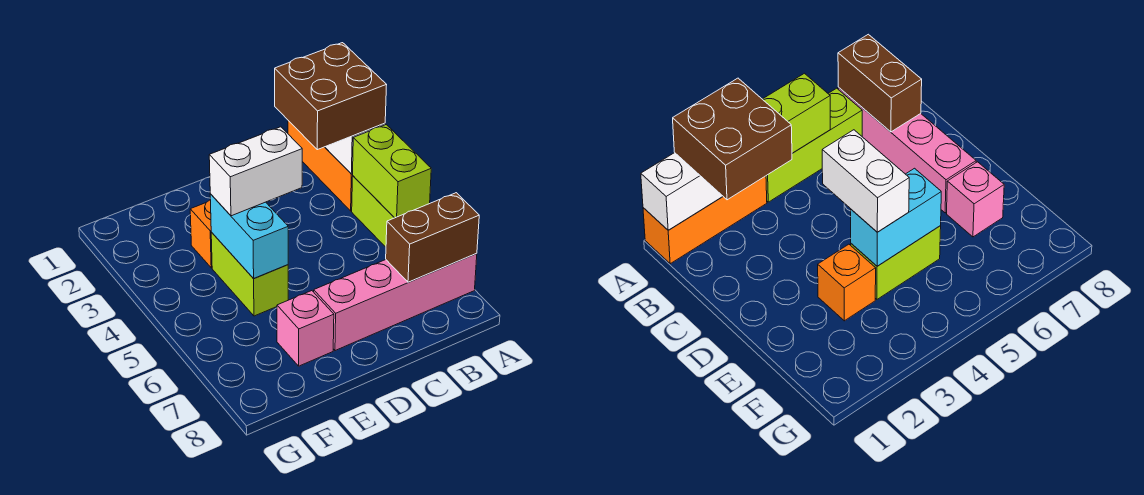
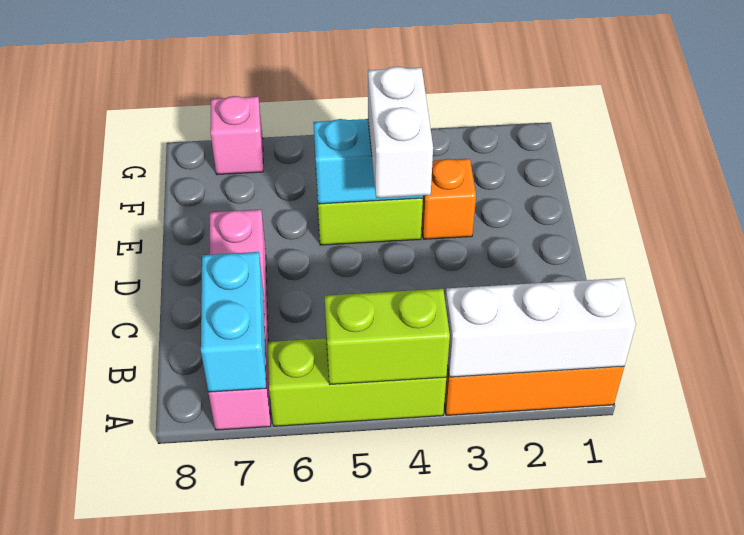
brown 2x2 brick [275,43,386,150] -> none
brown 1x2 brick [386,193,479,282] -> cyan 1x2 brick [201,252,266,392]
pink 1x1 brick [277,291,334,366] -> pink 1x1 brick moved to [210,96,264,175]

